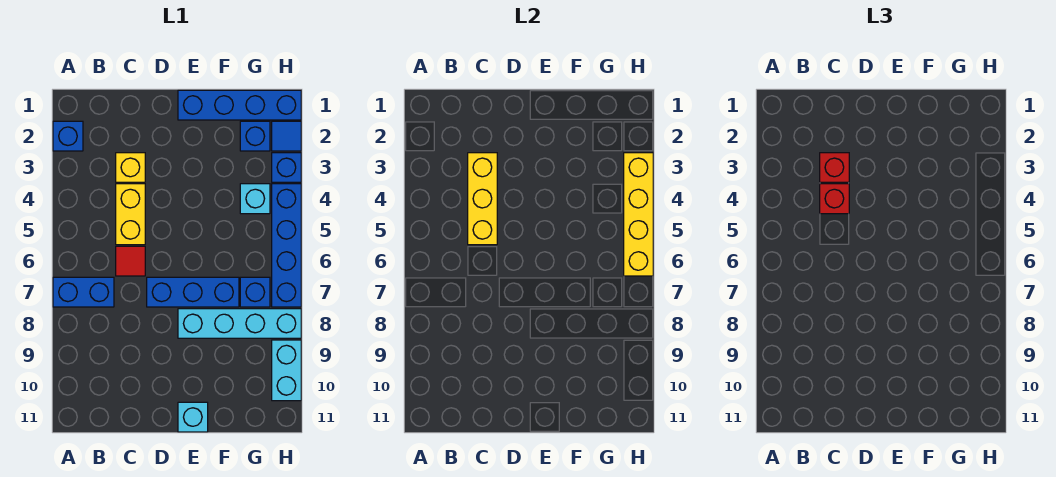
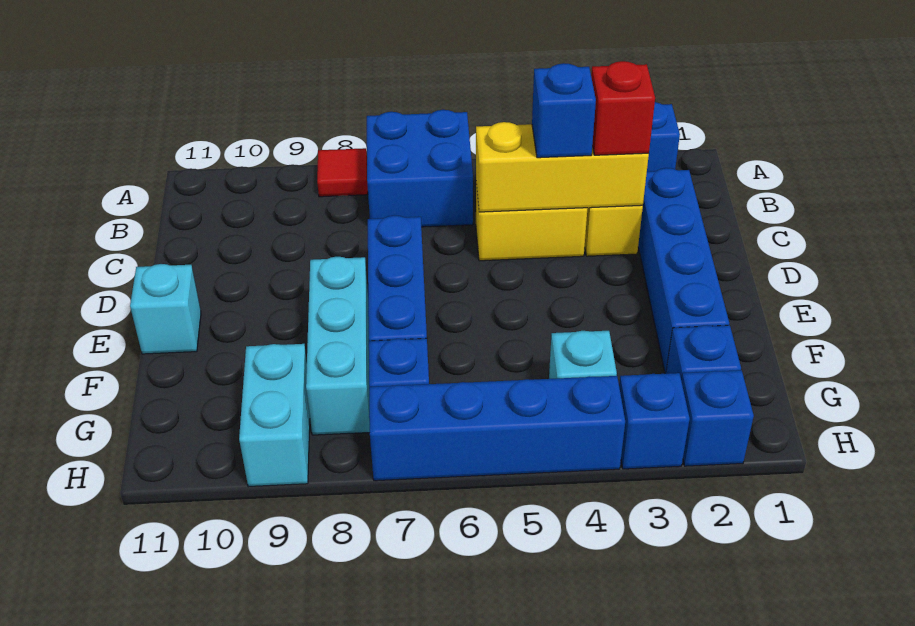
blue 1x2 brick [53,277,114,307] -> blue 2x2 brick [367,110,473,227]
red 1x1 brick [820,184,849,214] -> blue 1x1 brick [532,63,596,158]
red 1x1 tile [116,246,145,276] -> red 1x1 tile moved to [317,148,368,197]
blue 1x4 brick [178,90,301,120] -> blue 1x4 brick moved to [638,168,729,374]
cyan 1x4 brick [178,309,301,338] -> cyan 1x3 brick [306,257,370,435]
blue 1x1 tile [272,121,301,151] -> blue 1x1 brick [681,370,754,466]
yellow 1x4 brick [624,153,653,276] -> none
cyan 1x2 brick [272,340,301,401] -> cyan 1x2 brick turned to [239,344,310,487]

